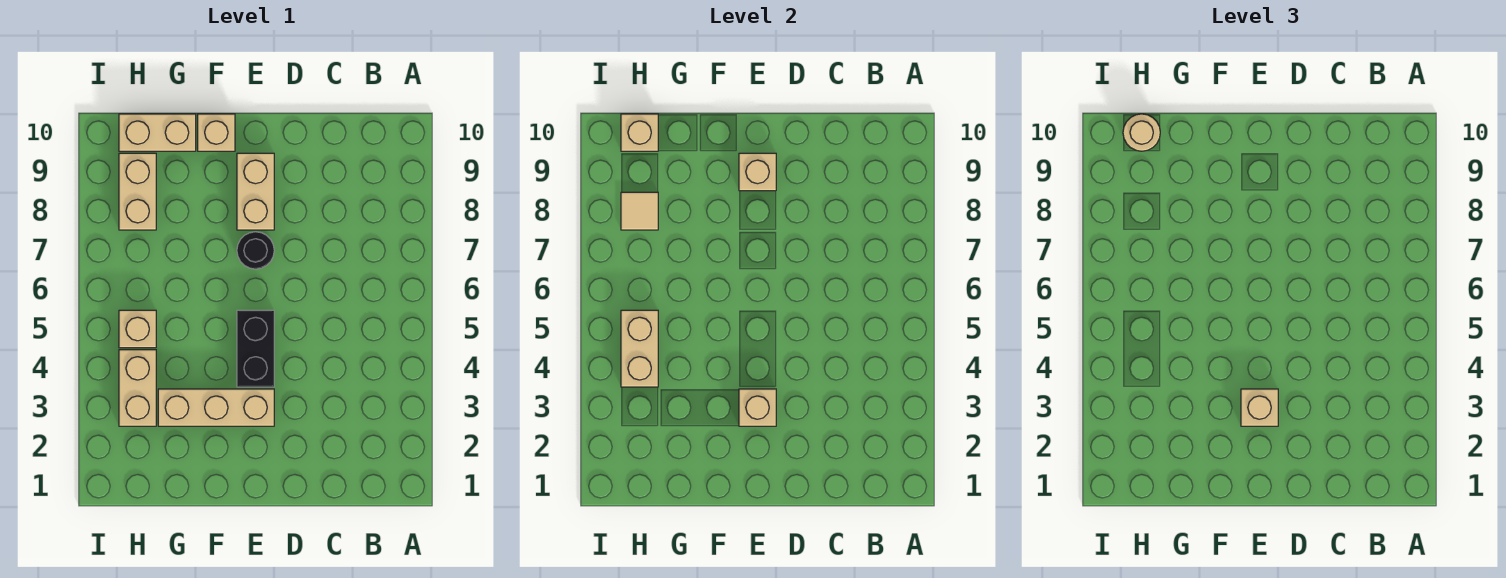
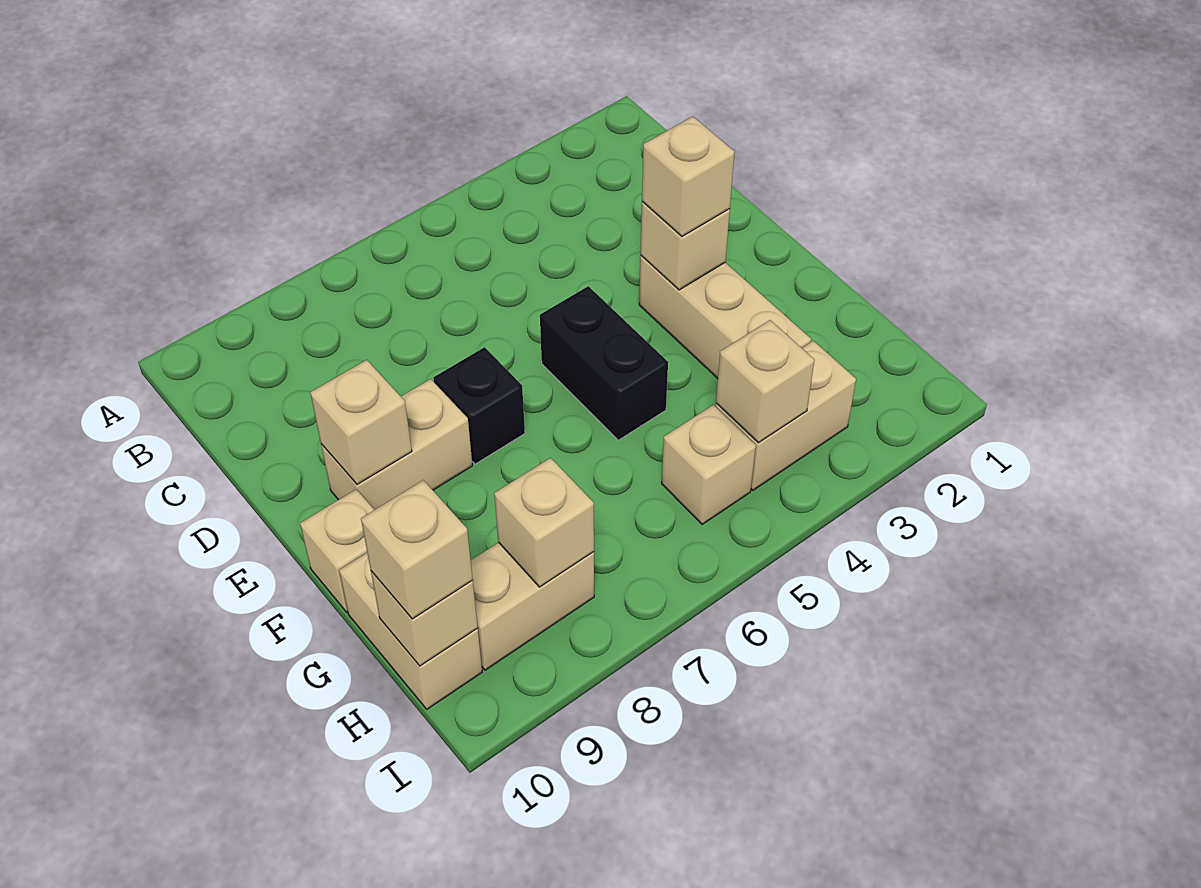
black 1x2 brick [237,310,274,387] -> black 1x2 brick turned to [540,286,668,440]
black 1x1 round brick [237,232,274,269] -> black 1x1 brick [433,347,525,464]
tan 1x2 brick [621,310,658,387] -> tan 1x1 brick [716,320,814,443]
tan 1x1 tile [621,192,658,230] -> tan 1x1 brick [494,458,594,587]
tan 1x1 round brick [1123,114,1160,151] -> tan 1x1 brick [361,480,473,619]

